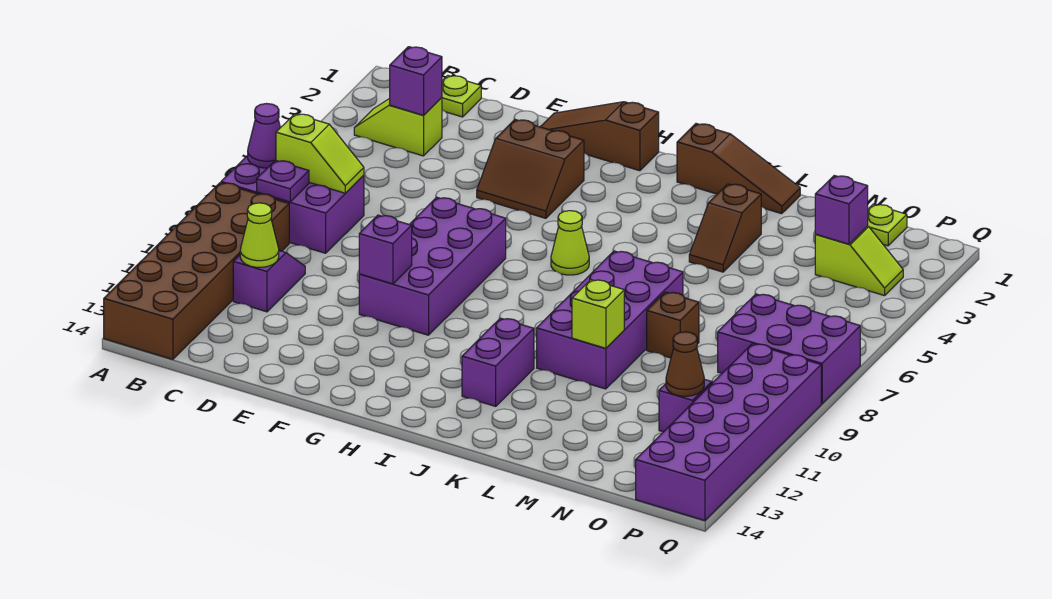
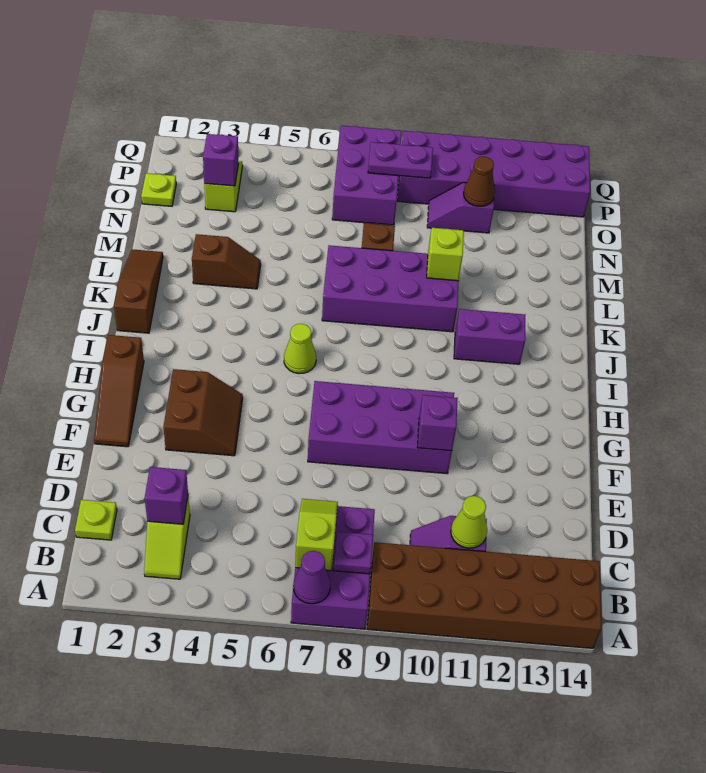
none -> purple 1x2 plate [368,142,433,178]

